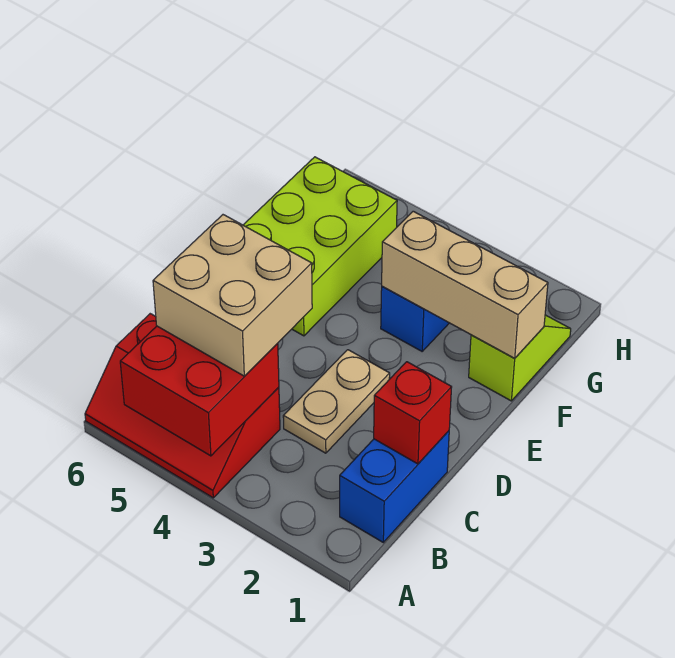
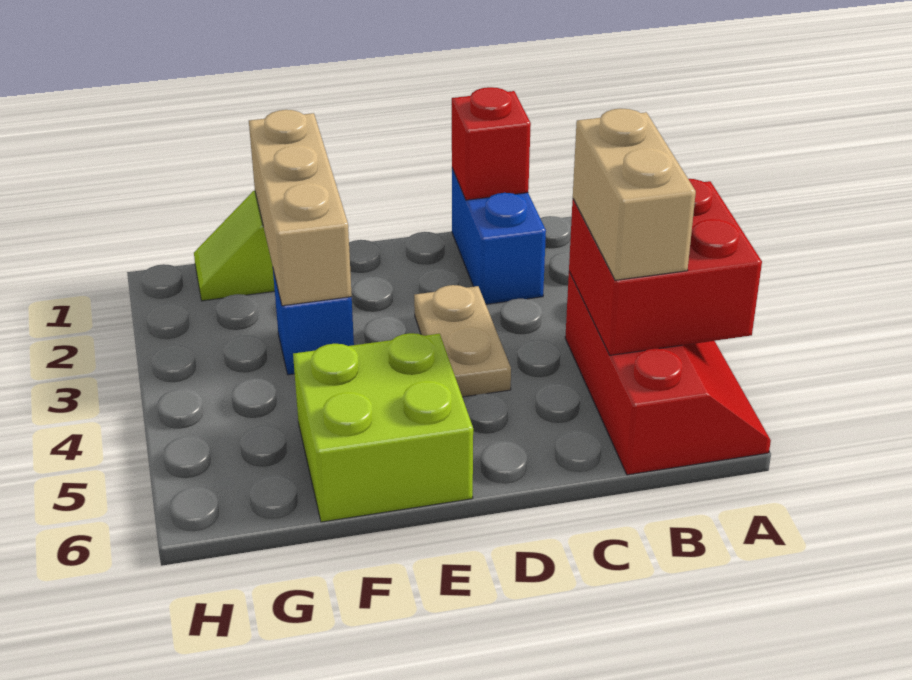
blue 1x2 brick [340,431,449,542] -> blue 1x2 brick turned to [452,169,546,304]
tan 2x2 brick [153,215,312,376] -> tan 1x2 brick [573,108,696,280]
tan 1x2 plate [283,350,390,453] -> tan 1x2 plate turned to [414,285,511,397]
lime 2x3 brick [243,157,397,336] -> lime 2x2 brick [293,333,473,522]

